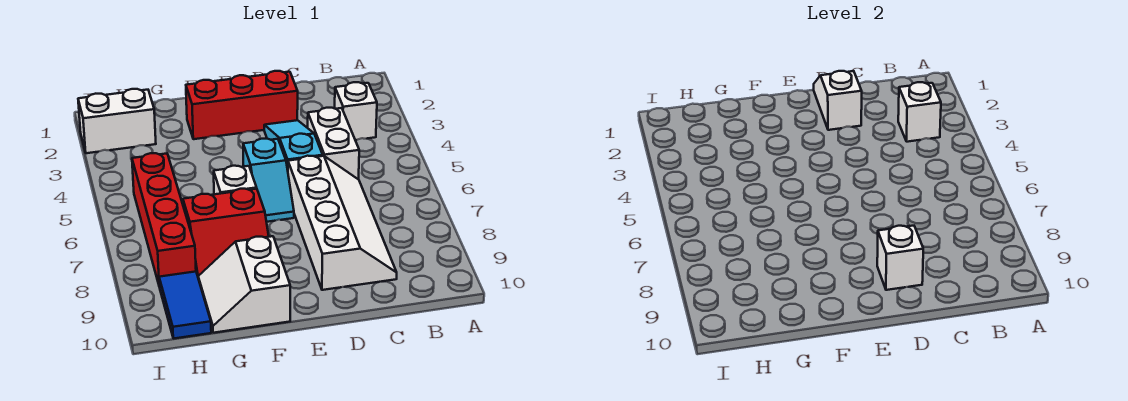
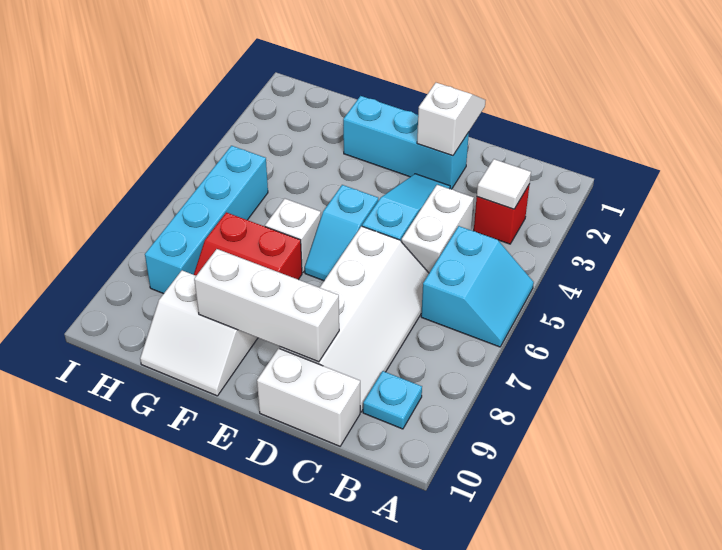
none -> cyan 2x2 slope [421,226,534,347]
white 1x1 brick [335,82,377,140] -> red 1x1 brick [474,184,530,244]
white 1x1 brick [898,82,941,142] -> white 1x1 tile [477,159,531,209]
none -> cyan 1x1 plate [363,371,422,429]
red 1x3 brick [186,71,298,139] -> cyan 1x3 brick [343,96,469,189]
white 1x1 brick [877,226,923,290] -> white 1x3 brick [194,249,339,362]
white 2x2 slope [198,236,290,333] -> white 2x2 slope turned to [140,270,258,396]
white 1x2 brick [78,89,156,153] -> white 1x2 brick moved to [257,348,360,446]
red 1x4 brick [132,153,196,287] -> cyan 1x4 brick [145,146,268,294]
blue 1x2 tile [159,272,211,338] -> none

